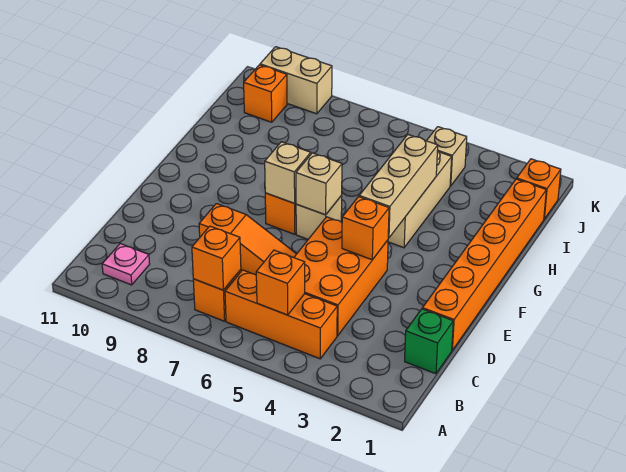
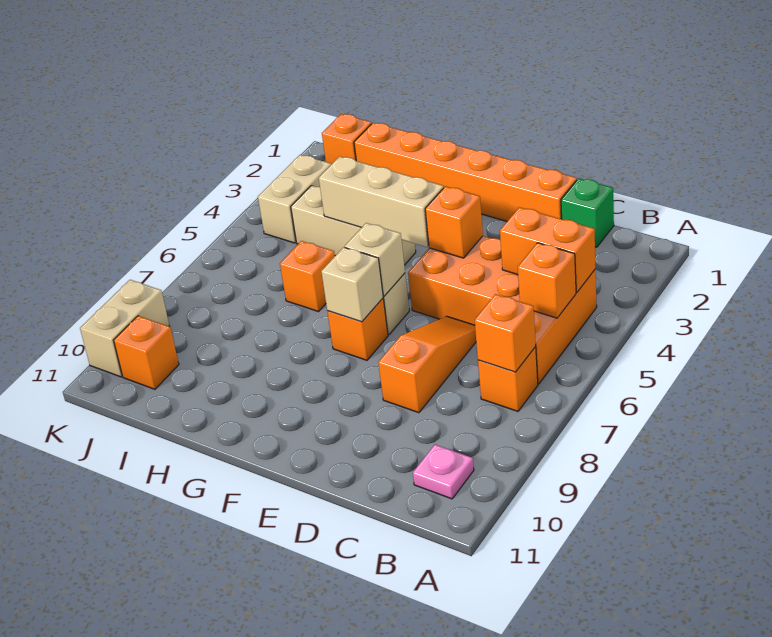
none -> orange 1x2 brick [500,207,596,292]
none -> orange 1x1 brick [280,241,335,312]
tan 1x1 brick [427,127,467,186] -> tan 1x2 brick [258,155,331,243]

